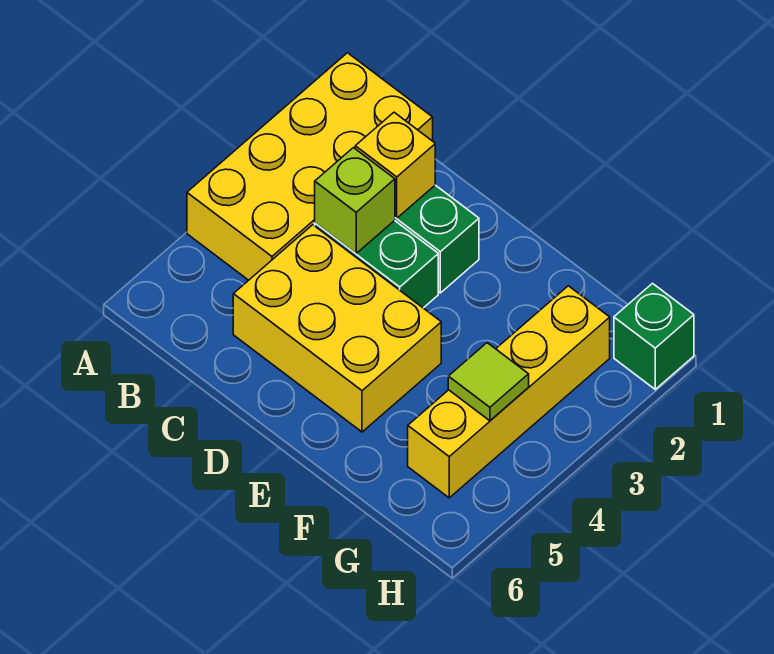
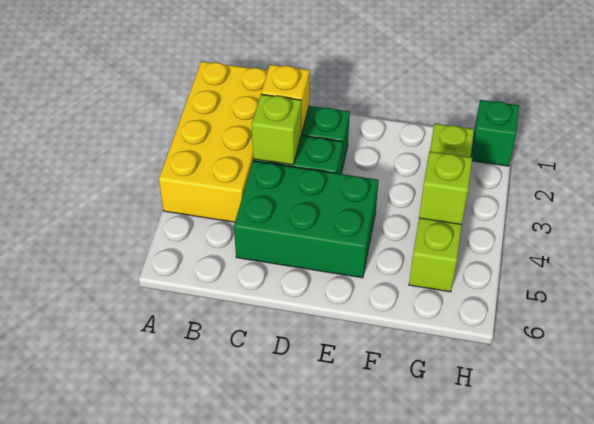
yellow 2x3 brick [233,225,441,432] -> green 2x3 brick [234,161,379,278]
yellow 1x4 brick [408,286,610,498] -> lime 1x4 brick [409,124,474,292]
lime 1x1 tile [448,343,529,421] -> lime 1x1 brick [419,151,472,225]

